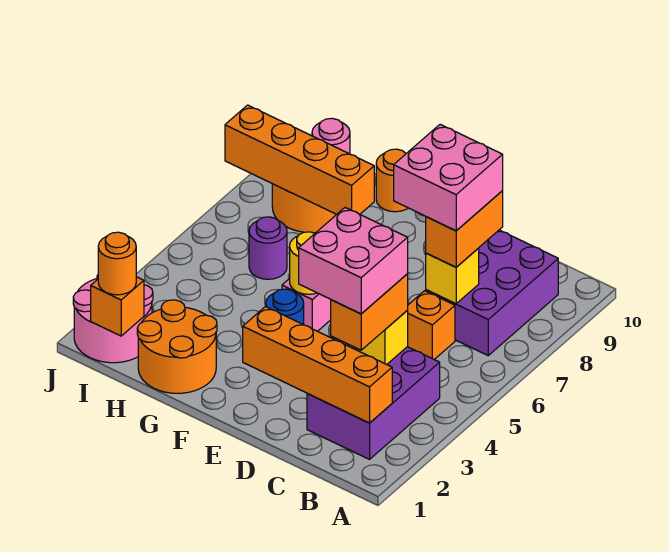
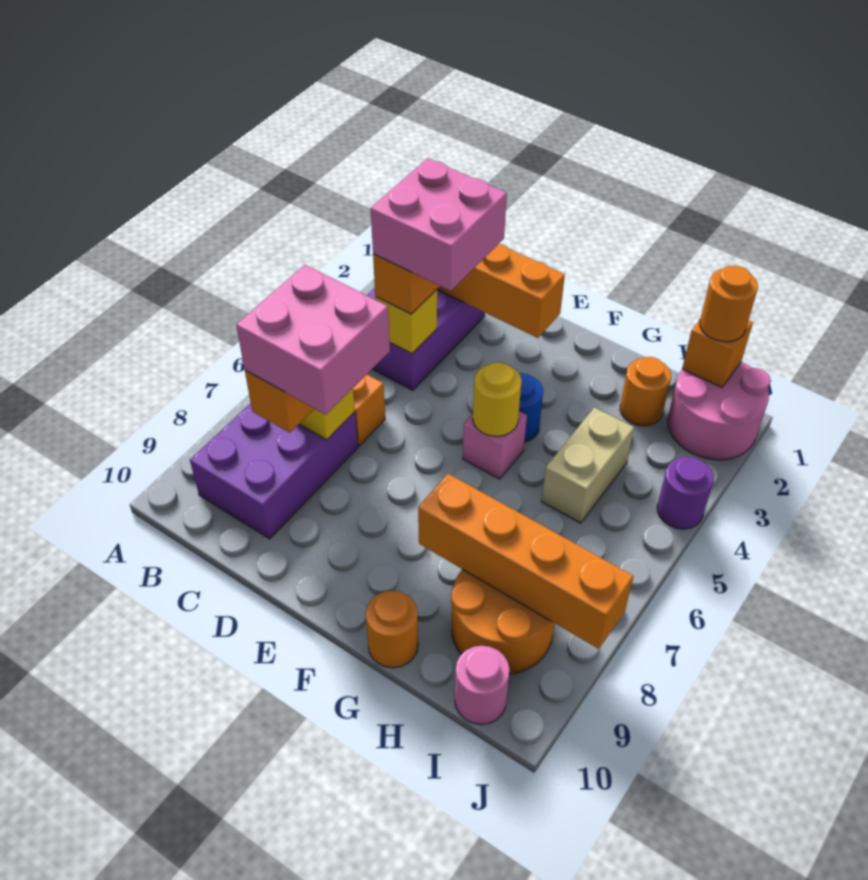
orange 2x2 round brick [137,300,217,393] -> orange 1x1 round brick [620,357,671,426]
none -> tan 1x2 brick [542,408,634,523]
purple 1x1 round brick [249,217,287,279] -> purple 1x1 round brick moved to [657,457,714,529]

